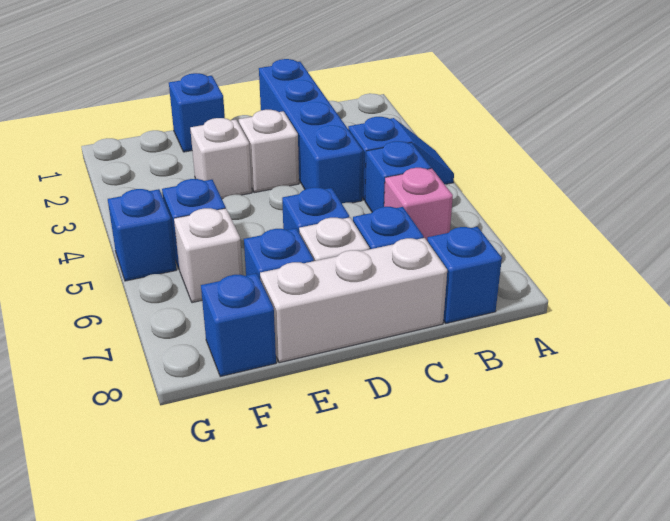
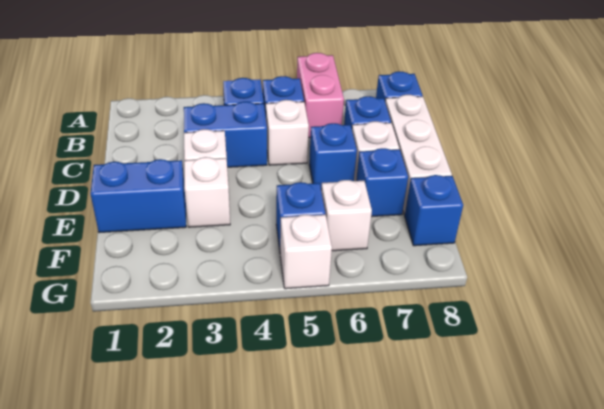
pink 1x1 brick [384,168,453,240] -> pink 1x2 brick [297,53,344,138]
blue 1x4 brick [259,59,363,203] -> blue 1x2 brick [184,102,267,167]
none -> white 1x1 brick [266,100,309,165]
blue 1x1 brick [169,73,225,152] -> blue 1x2 brick [91,159,186,233]
blue 1x1 brick [108,189,176,281] -> white 1x1 brick [280,215,332,289]

